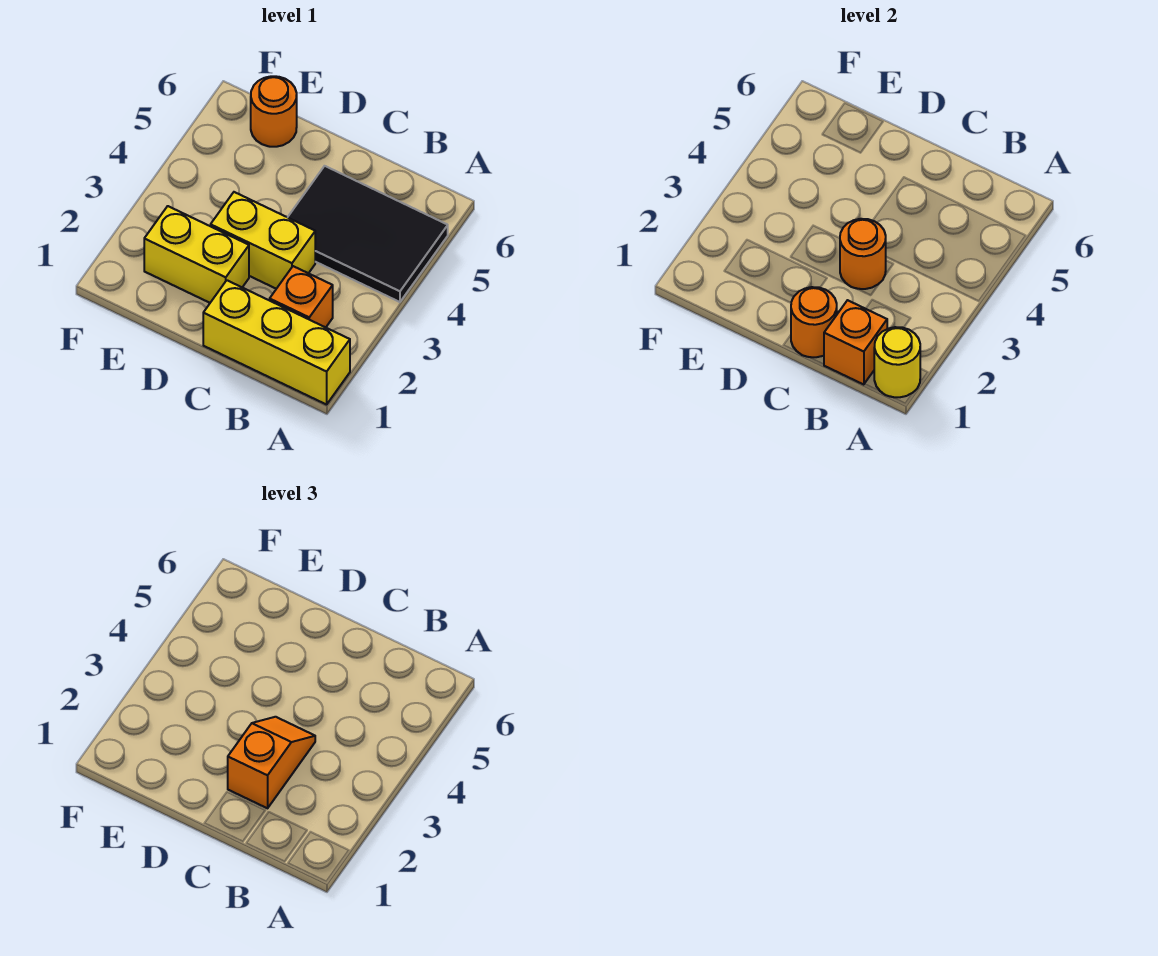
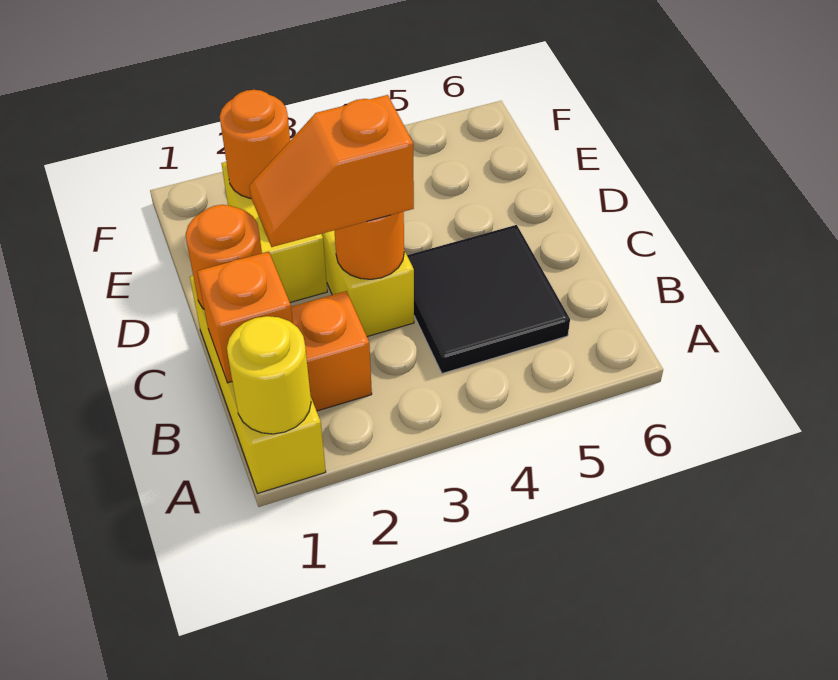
black 2x3 tile [288,166,448,302] -> black 2x2 tile [407,225,570,374]
orange 1x2 slope [228,717,315,808] -> orange 1x2 slope turned to [249,95,414,247]
orange 1x1 round brick [251,76,297,147] -> orange 1x1 round brick moved to [220,90,290,199]

